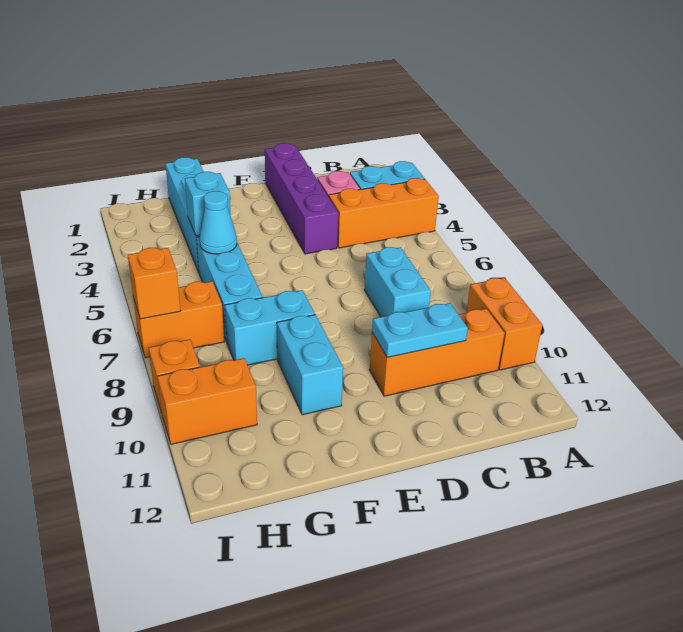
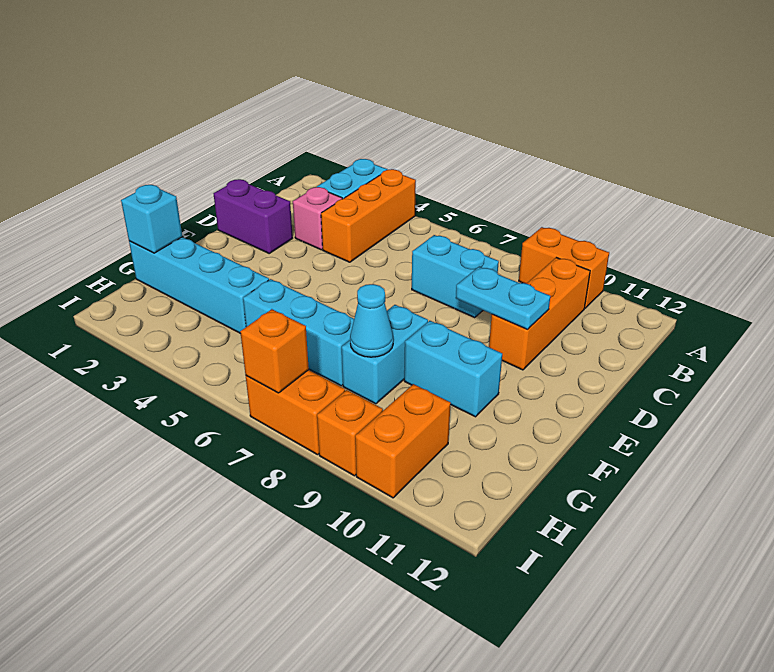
cyan 1x2 plate [372,303,468,357] -> cyan 1x2 plate turned to [456,267,550,329]
purple 1x4 brick [265,143,338,254] -> purple 1x2 brick [213,179,293,253]
cyan 1x1 brick [185,172,231,236] -> cyan 1x1 brick moved to [121,185,182,253]
cyan 1x1 cone [200,191,237,254] -> cyan 1x1 cone moved to [350,284,393,357]
orange 1x2 brick [133,281,224,358] -> orange 1x2 brick turned to [246,370,345,455]

